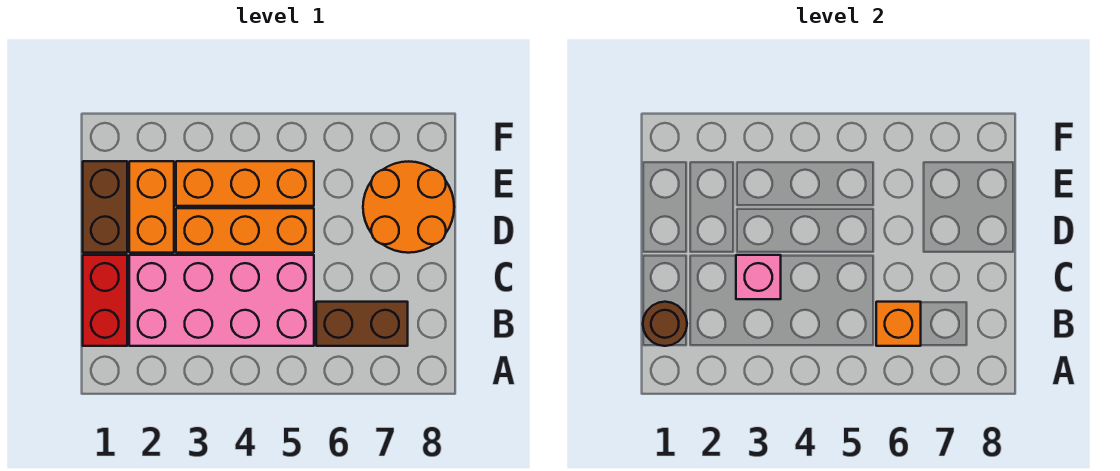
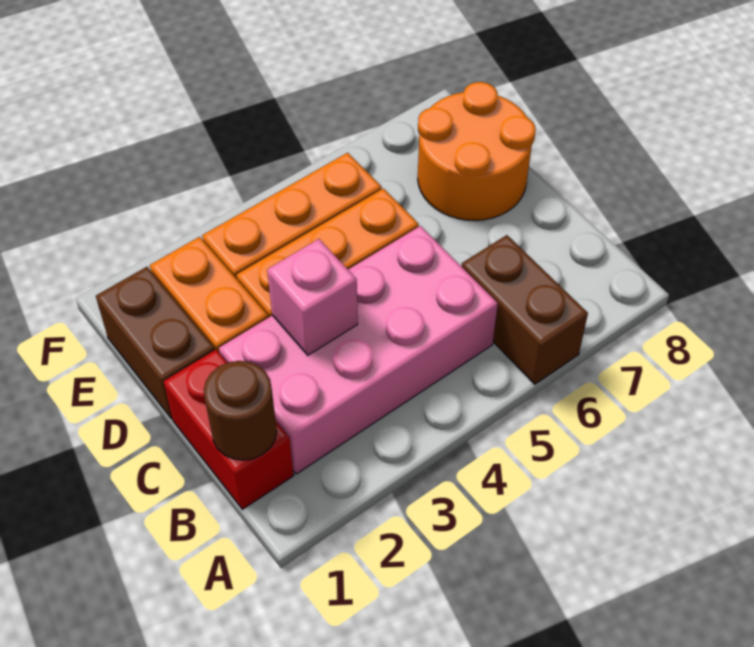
brown 1x2 brick [316,302,408,346] -> brown 1x2 brick turned to [461,235,588,384]
orange 1x1 brick [876,302,921,346] -> none

